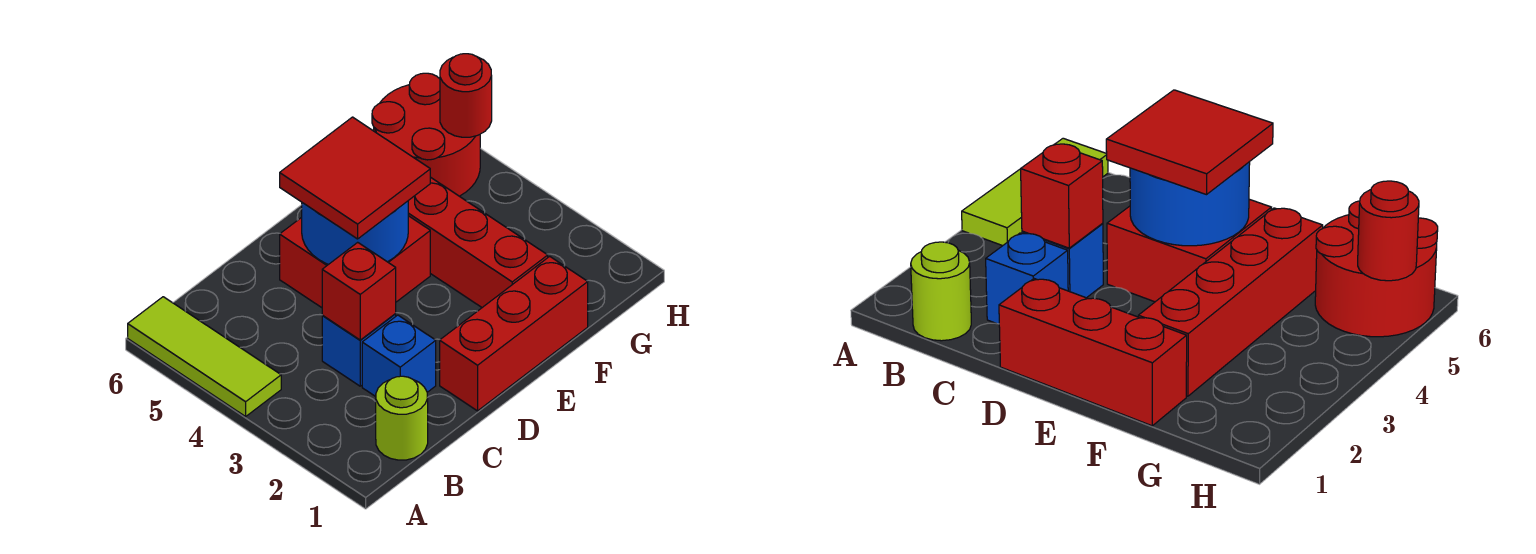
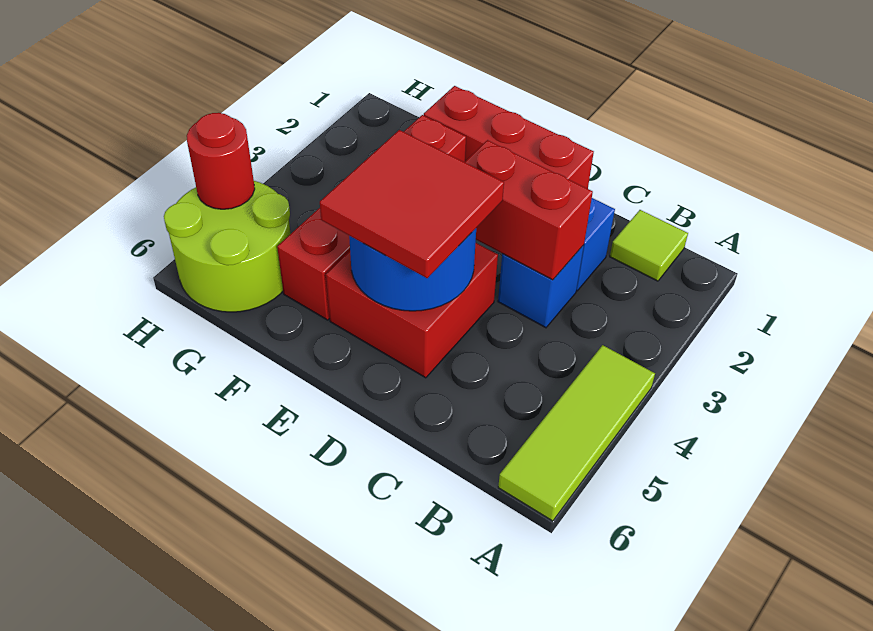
lime 1x1 round brick [376,376,428,460] -> lime 1x1 tile [610,210,688,281]
red 1x1 brick [322,242,396,340] -> red 1x2 brick [465,140,593,280]
red 2x2 round brick [372,73,480,196] -> lime 2x2 round brick [164,181,291,312]

